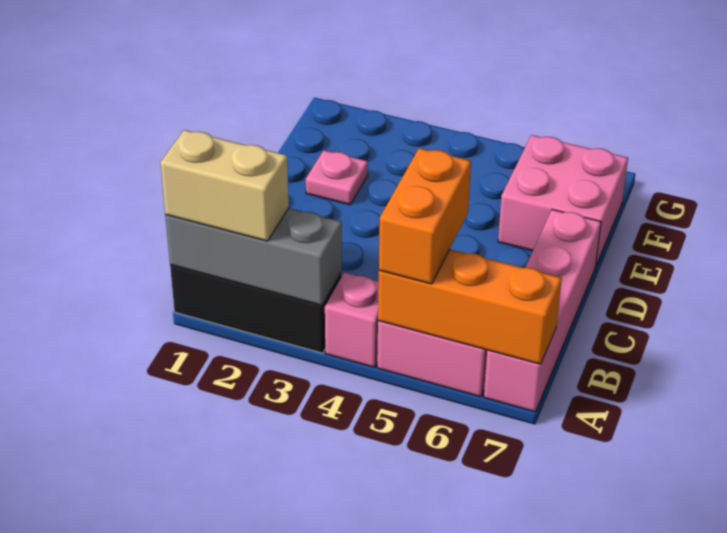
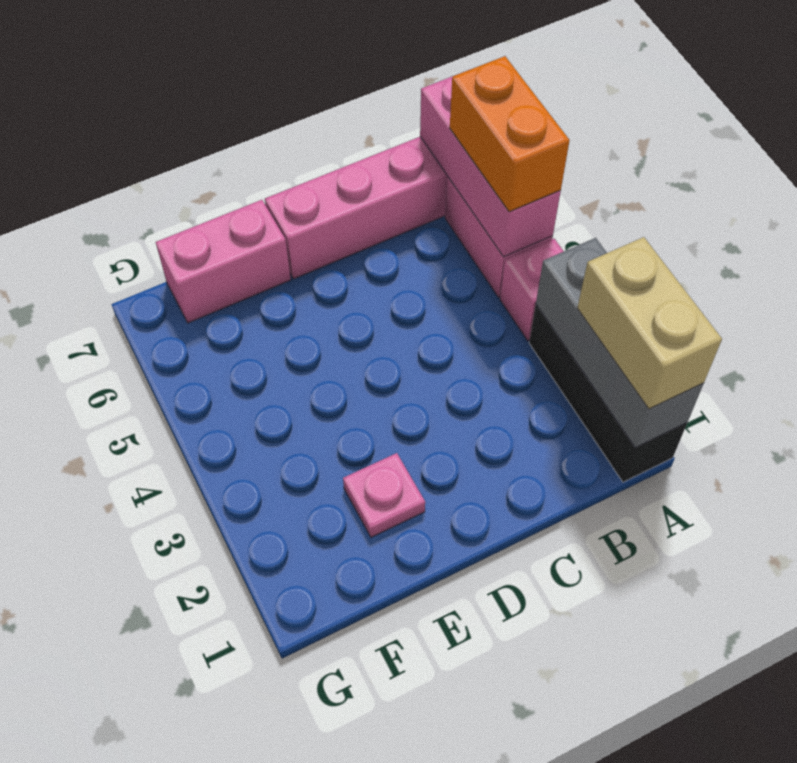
orange 1x3 brick [378,249,562,364] -> pink 1x3 brick [420,77,561,257]
orange 1x2 brick [379,148,471,284] -> orange 1x2 brick turned to [450,56,570,212]
pink 2x2 brick [498,135,628,267] -> pink 1x2 brick [156,200,291,323]

